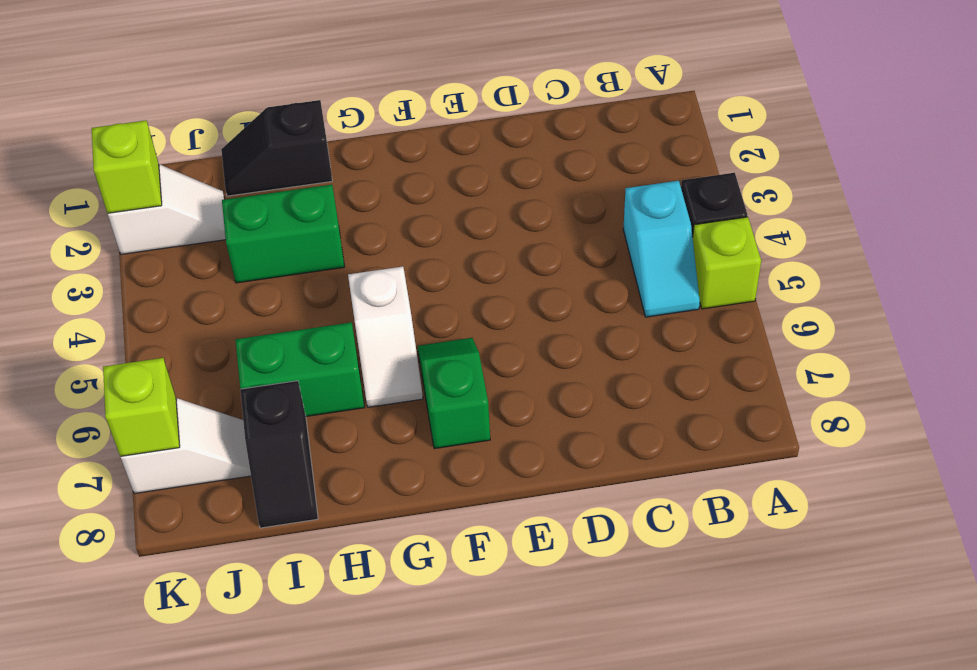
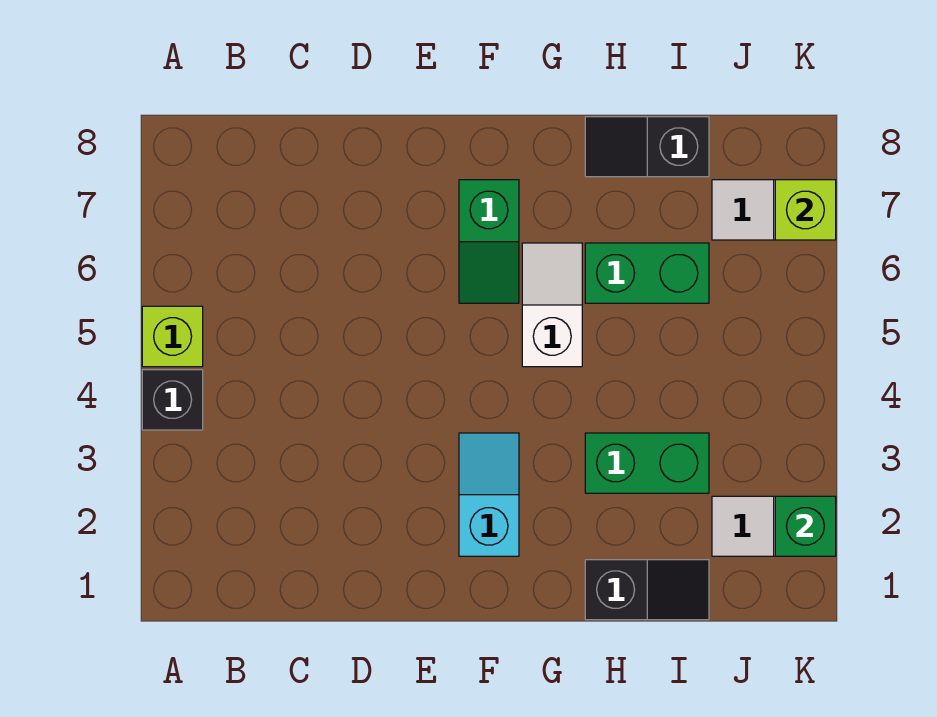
cyan 1x2 slope [623,181,700,317] -> cyan 1x2 slope moved to [459,433,519,556]
black 1x2 slope [240,381,318,528] -> black 1x2 slope turned to [585,117,709,177]
lime 1x1 brick [92,120,162,213] -> green 1x1 brick [775,496,836,556]

